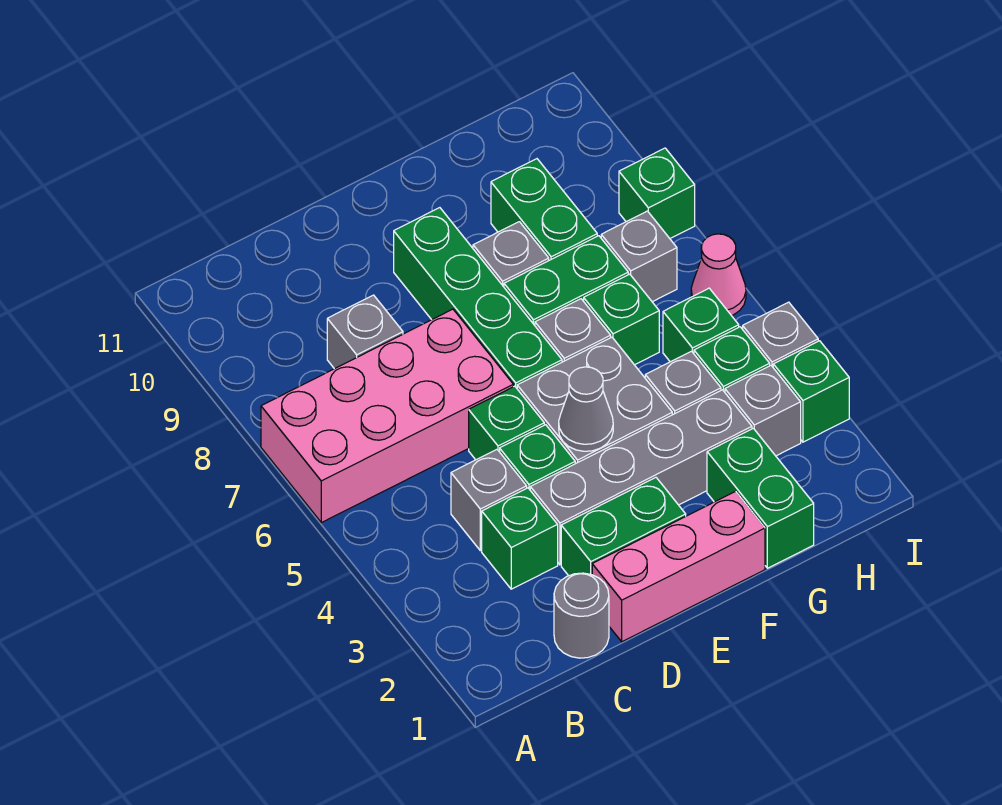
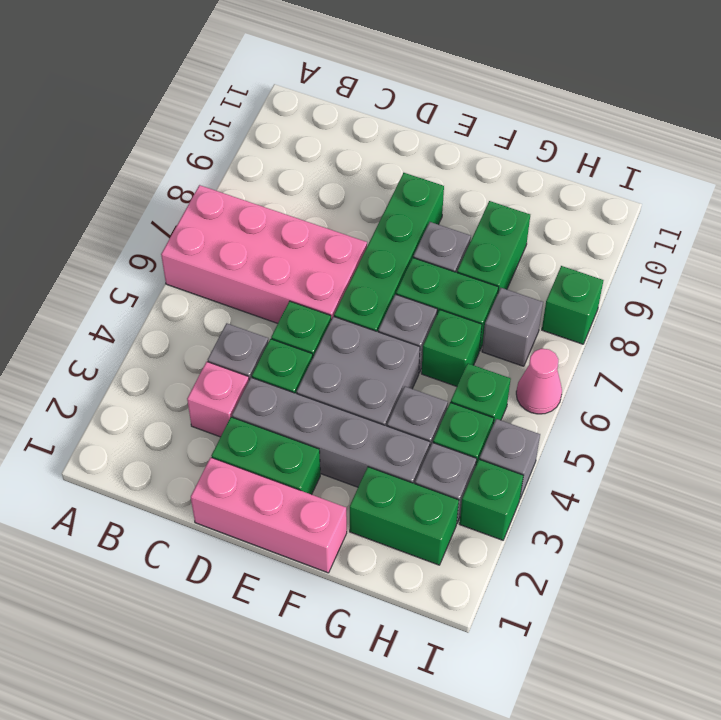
grey 1x1 round brick [554,573,609,658] -> none
green 1x1 brick [482,488,558,589] -> pink 1x1 brick [187,362,249,437]
grey 1x1 brick [327,295,403,369] -> none
grey 1x1 cone [559,367,613,451] -> none
green 1x2 brick [707,428,814,568] -> green 1x2 brick turned to [350,467,459,565]

